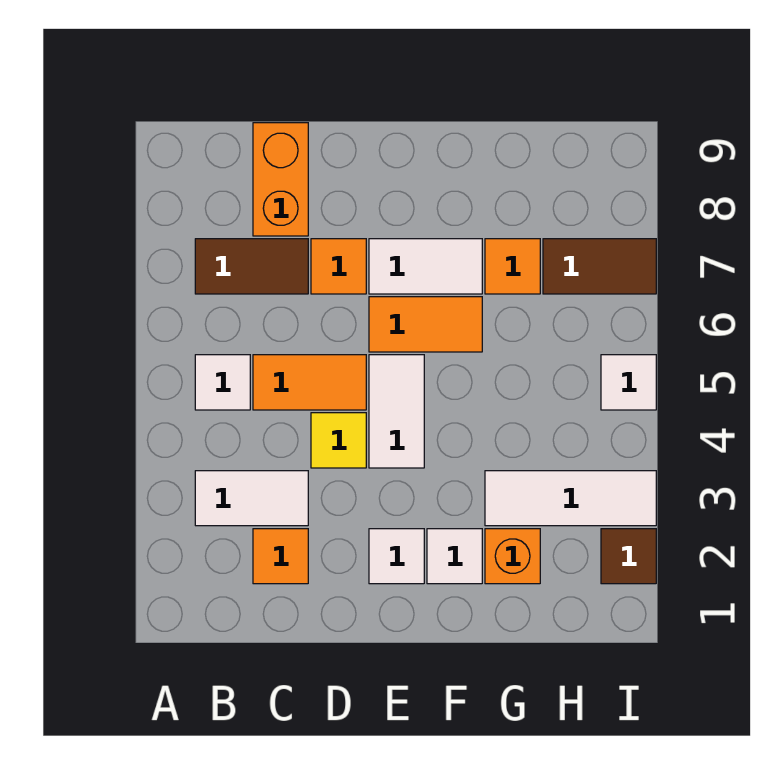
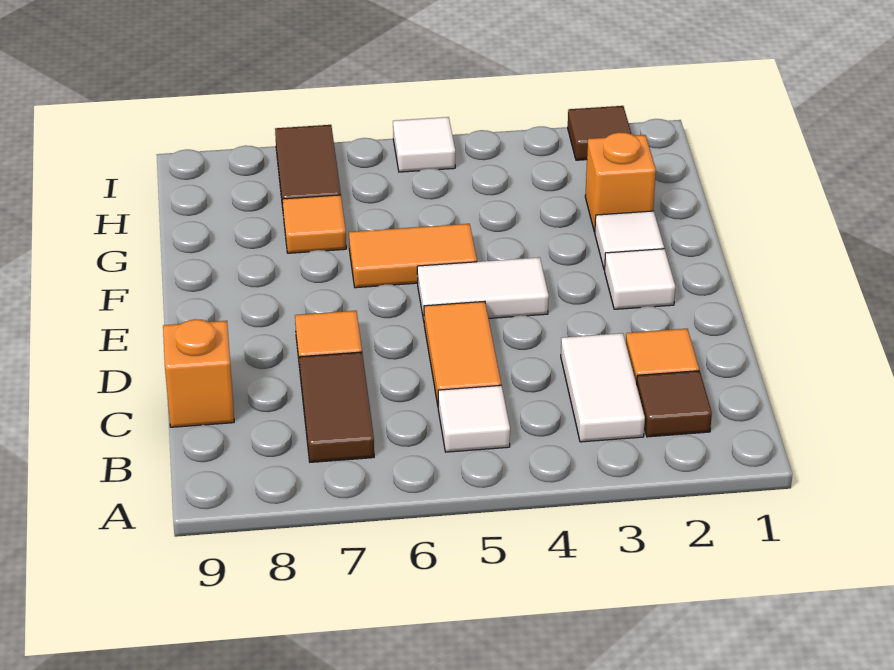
none -> brown 1x1 tile [637,371,712,437]
orange 1x2 brick [253,123,308,236] -> orange 1x1 brick [163,319,234,427]
yellow 1x1 tile [311,413,366,468] -> none
orange 1x2 tile [369,297,482,352] -> orange 1x2 tile turned to [349,224,477,288]
white 1x2 tile [369,239,482,294] -> none
white 1x3 tile [485,471,656,526] -> none

